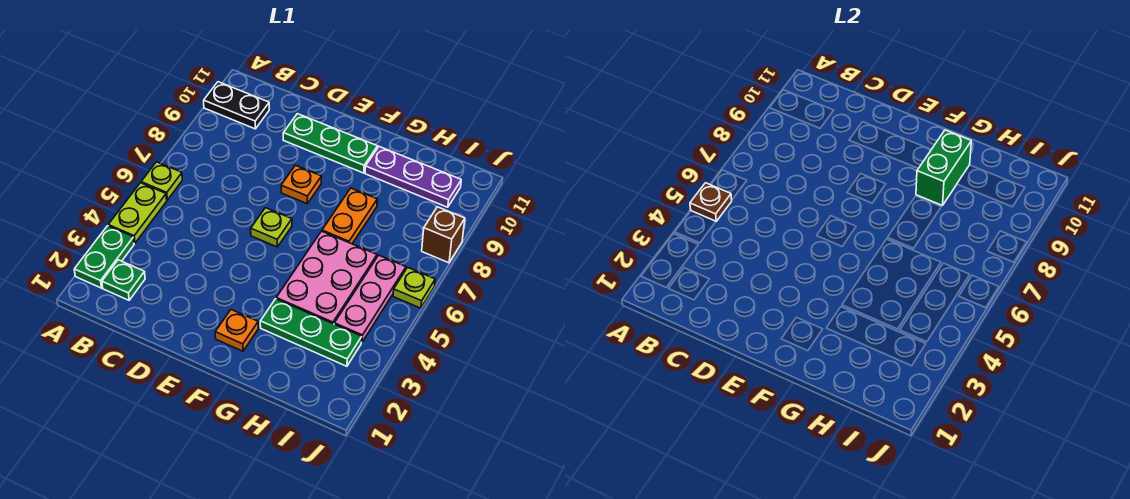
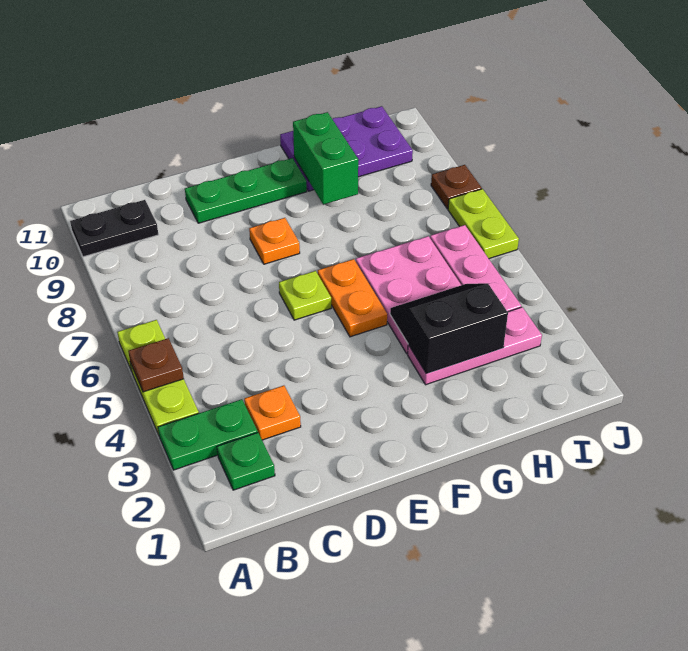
green 1x2 plate [74,226,134,288] -> green 1x2 plate turned to [158,399,258,470]
orange 1x1 plate [215,310,258,351] -> orange 1x1 plate moved to [244,386,301,440]
green 1x3 plate [260,299,362,366] -> pink 1x3 plate [408,307,542,385]
none -> black 2x2 slope [390,283,508,373]
orange 1x2 plate [322,188,377,244] -> orange 1x2 plate moved to [318,259,387,337]
purple 1x3 plate [365,147,461,207] -> purple 2x3 plate [280,106,413,191]
lime 1x1 plate [393,267,435,308] -> lime 1x2 plate [448,189,519,259]
brown 1x1 brick [422,207,465,263] -> brown 1x1 plate [431,165,482,209]

